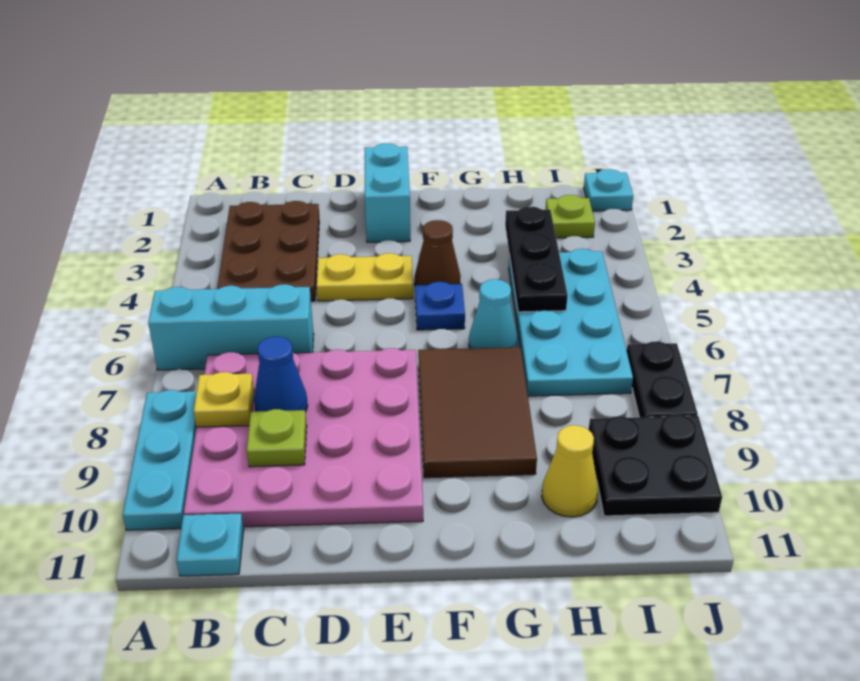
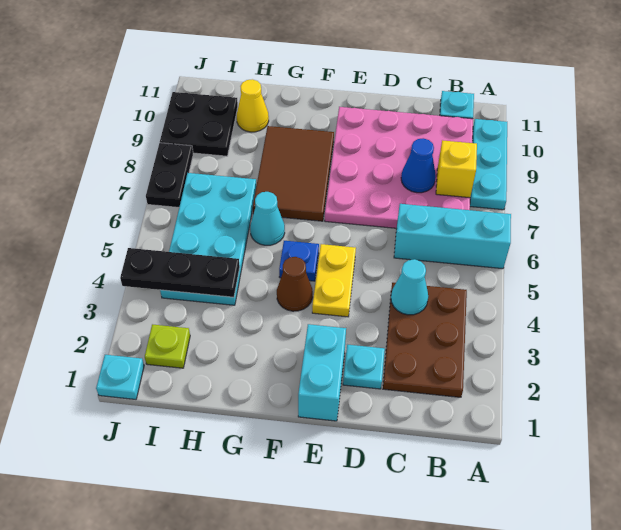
yellow 1x1 plate [194,372,254,427] -> yellow 1x1 brick [436,140,477,198]
none -> cyan 1x1 cone [391,259,428,315]
lime 1x1 plate [247,409,307,467] -> none
none -> cyan 1x1 plate [343,345,385,389]
yellow 1x2 plate [317,253,413,301] -> yellow 1x2 plate turned to [312,244,356,317]
black 1x3 plate [505,207,568,312] -> black 1x3 plate turned to [120,248,240,297]

